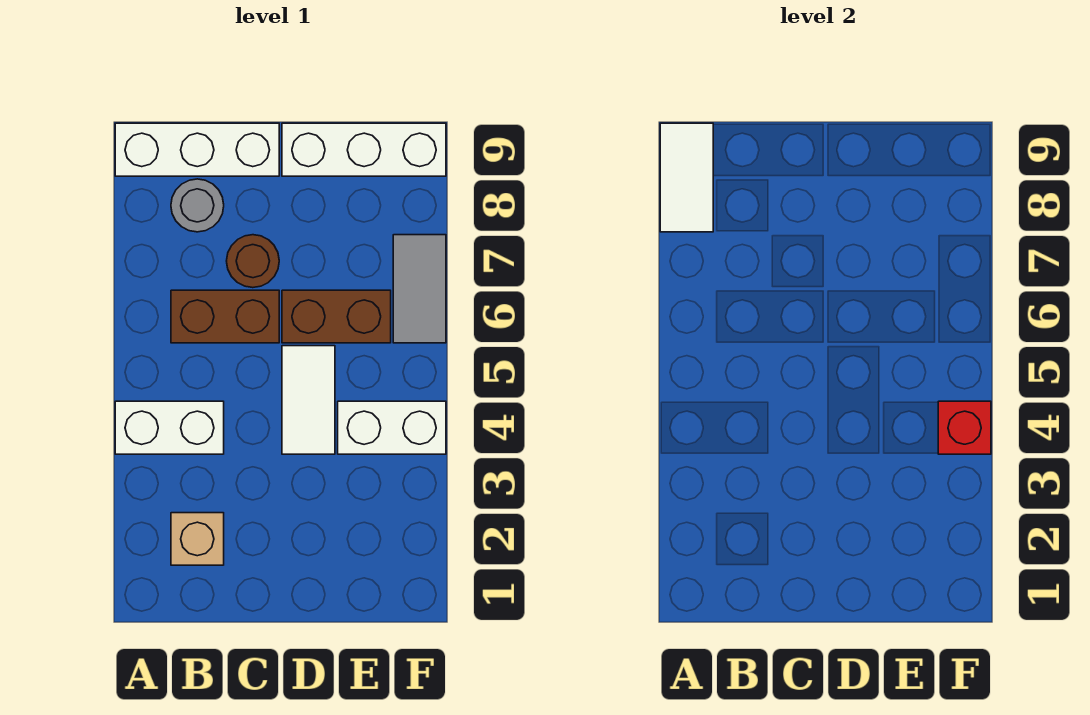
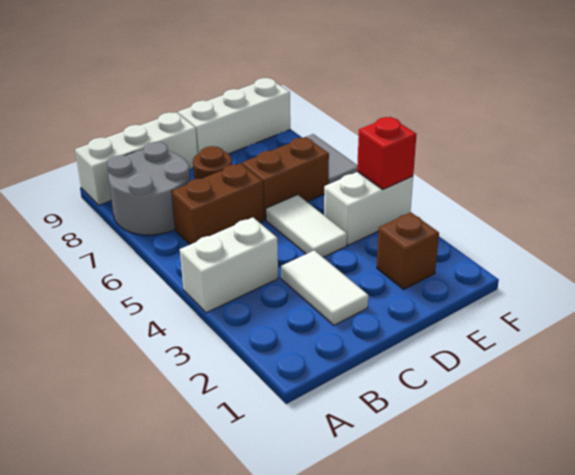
white 1x2 tile [660,123,713,232] -> white 1x2 tile moved to [281,250,368,325]
tan 1x1 brick [171,513,224,565] -> none
grey 1x1 round brick [171,179,224,232] -> grey 2x2 round brick [107,142,190,235]
none -> brown 1x1 brick [377,212,439,289]

